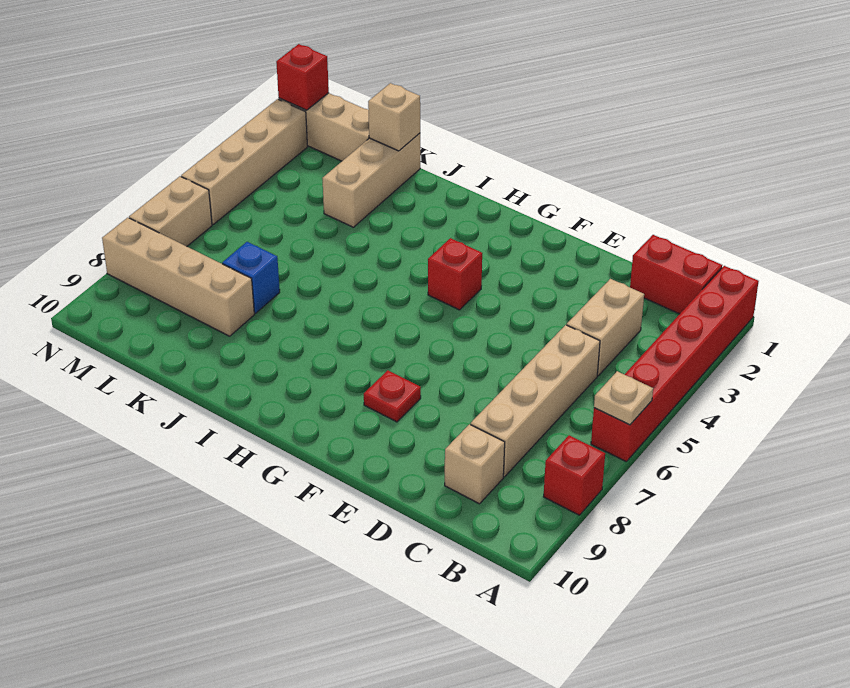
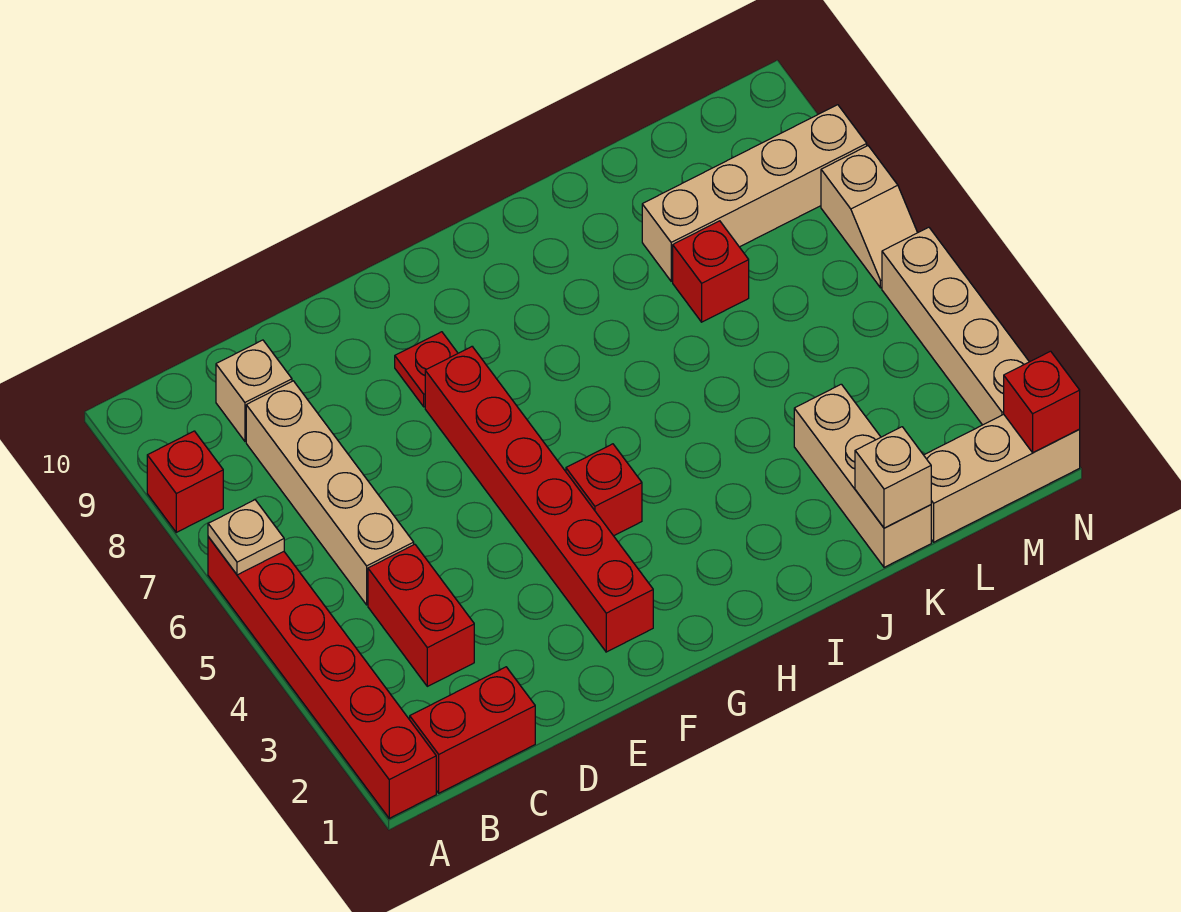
tan 1x2 brick [567,279,644,376] -> red 1x2 brick [368,544,474,686]
none -> red 1x6 brick [425,347,653,652]
blue 1x1 brick [222,242,280,313] -> red 1x1 brick [673,221,749,322]
tan 1x2 brick [129,176,212,246] -> tan 1x2 slope [821,146,918,288]

